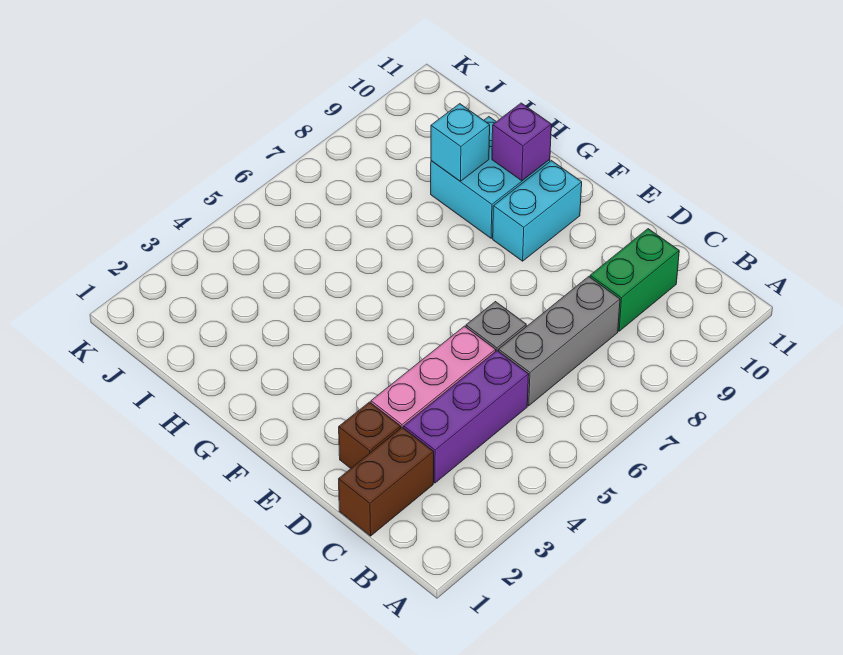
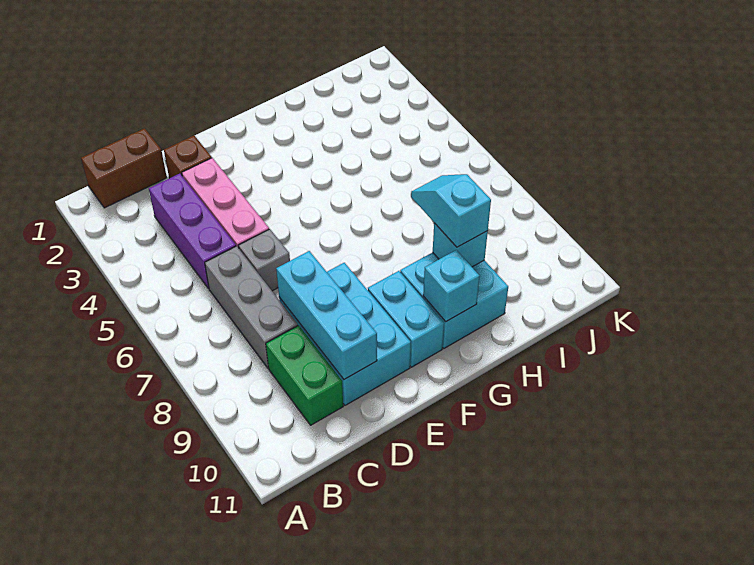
brown 1x2 brick [339,427,434,536] -> brown 1x2 brick turned to [81,128,167,208]
none -> cyan 2x3 brick [279,263,411,405]
none -> cyan 1x3 brick [276,251,377,379]
purple 1x1 brick [492,103,551,181] -> cyan 1x1 brick [423,250,480,322]
none -> cyan 1x2 slope [411,174,491,247]

